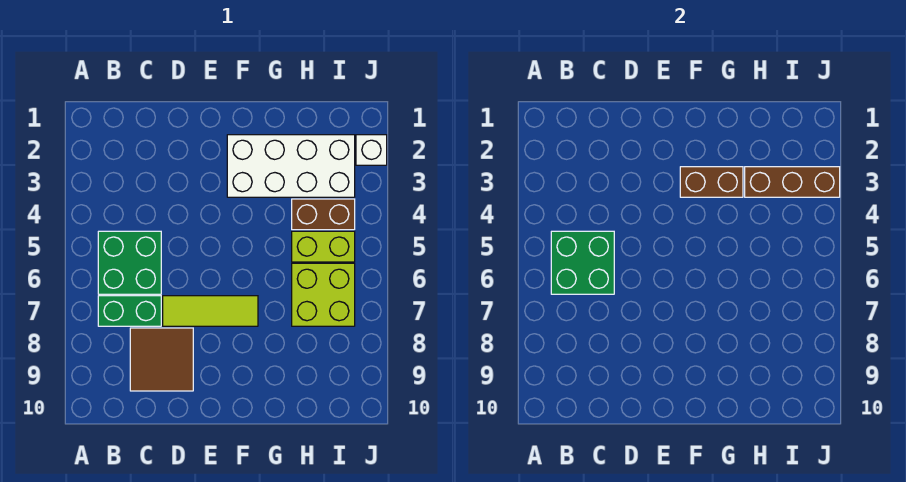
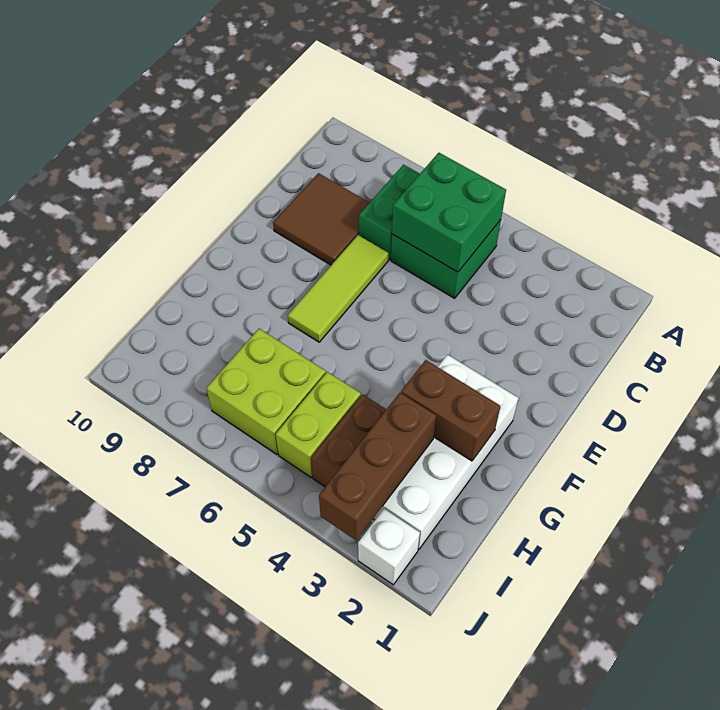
brown 1x2 brick [680,167,743,197] -> brown 1x2 brick turned to [401,360,500,461]

